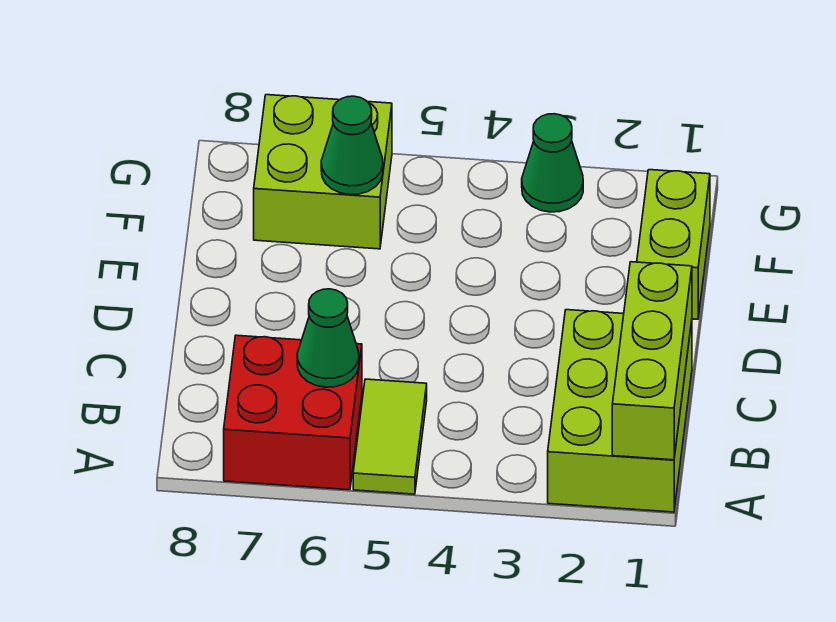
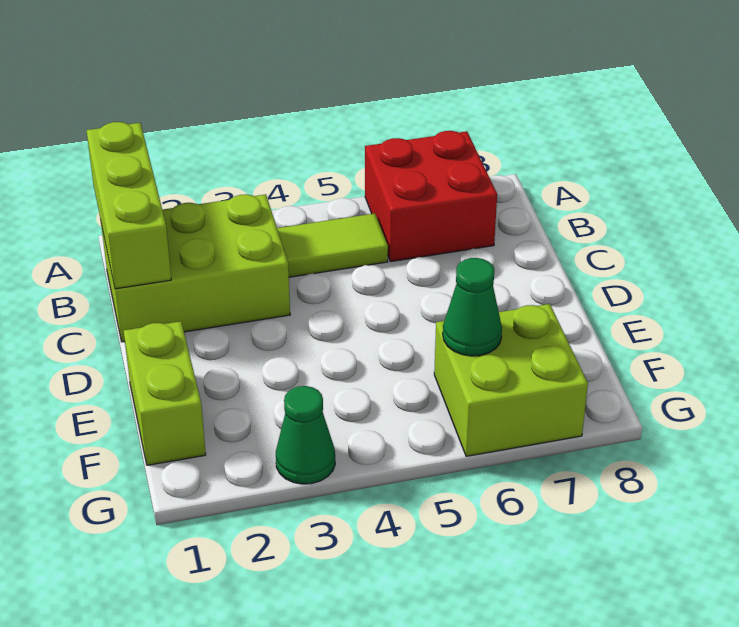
lime 2x3 brick [548,310,692,512] -> lime 2x3 brick turned to [101,194,290,342]
lime 1x2 tile [353,379,427,494] -> lime 1x2 tile turned to [277,213,388,277]
green 1x1 cone [297,289,359,387] -> none

